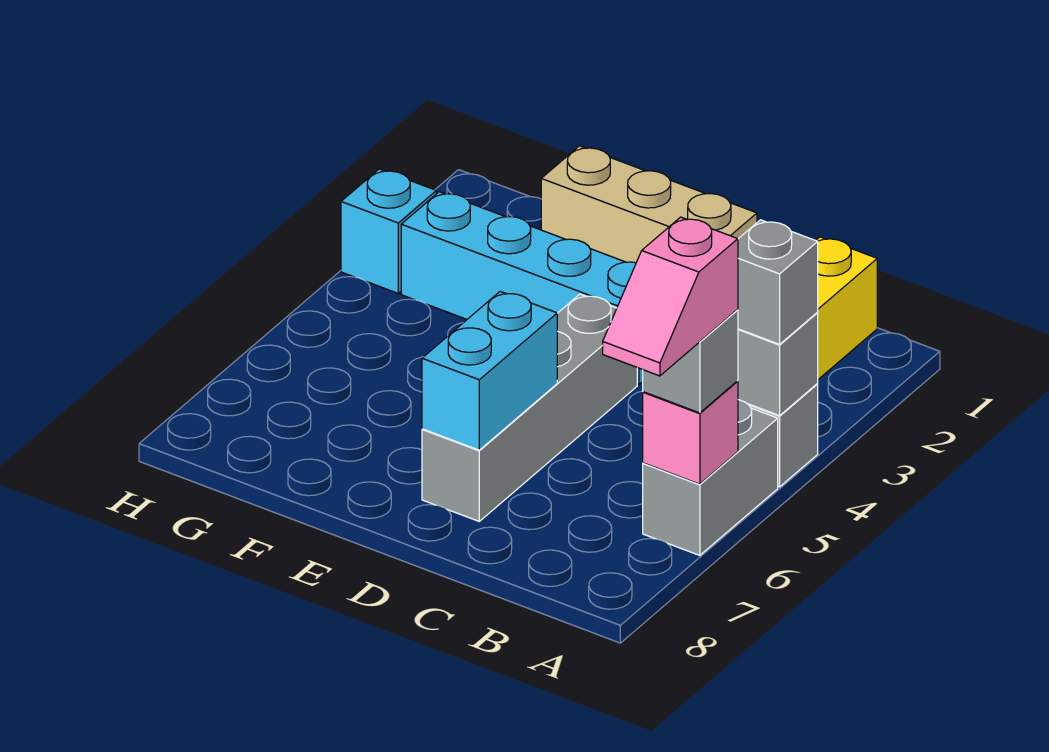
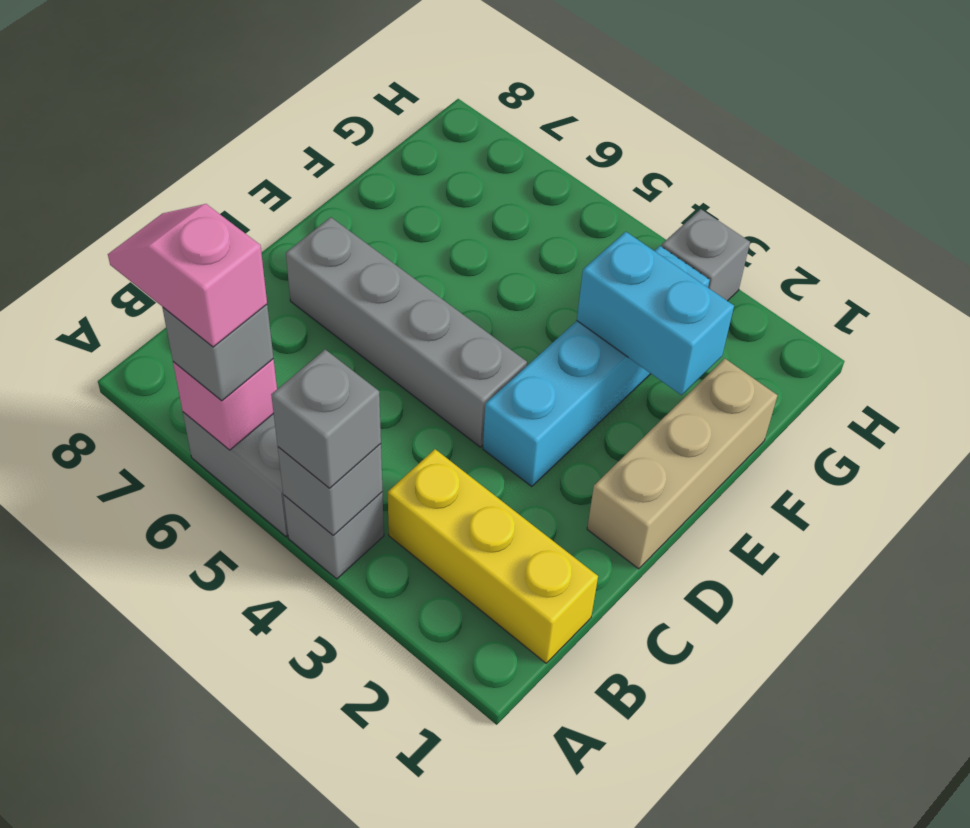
cyan 1x2 brick [422,292,557,450] -> cyan 1x2 brick moved to [577,232,734,395]
cyan 1x1 brick [341,169,436,293] -> grey 1x1 brick [662,209,750,301]

